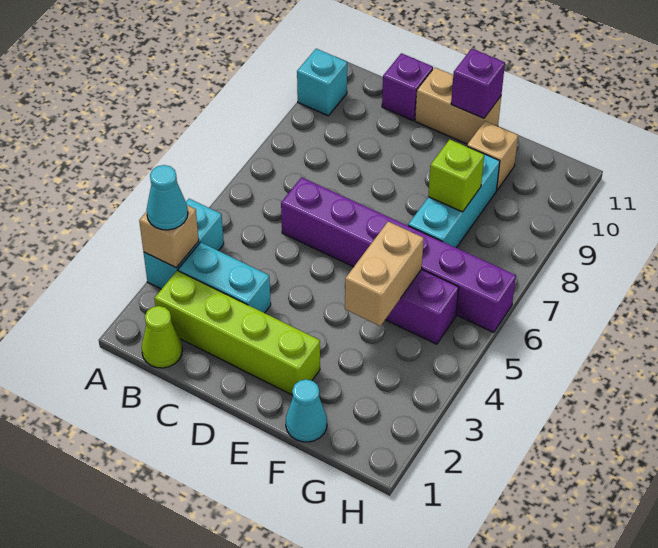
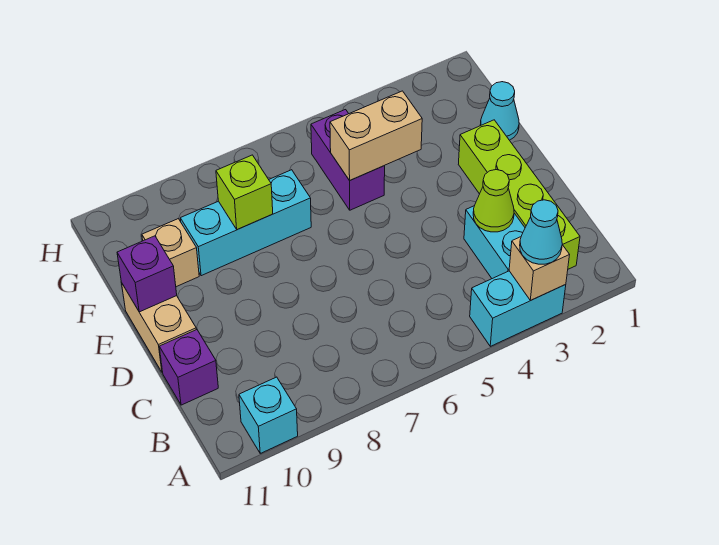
lime 1x1 cone [142,306,182,368] -> lime 1x1 cone moved to [473,170,514,232]
purple 1x6 brick [281,177,516,332] -> none

